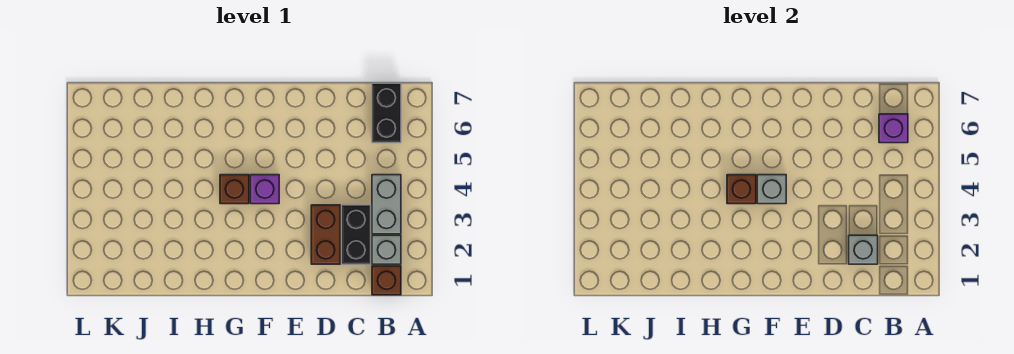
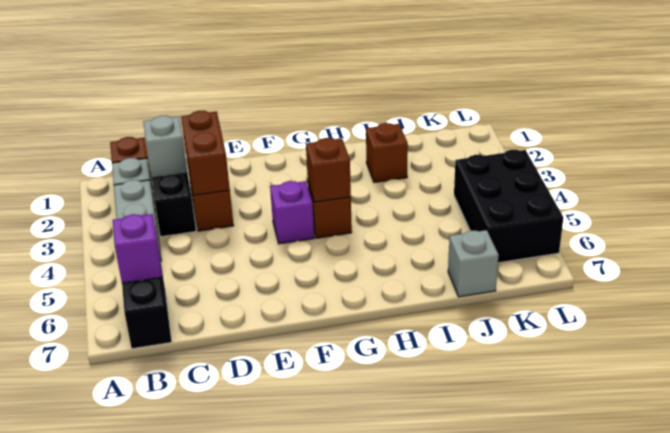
none -> brown 1x2 brick [181,111,230,196]
grey 1x1 brick [757,175,786,204] -> grey 1x1 brick moved to [448,230,499,297]
none -> brown 1x1 brick [366,123,408,182]
none -> black 2x3 brick [454,150,564,263]

